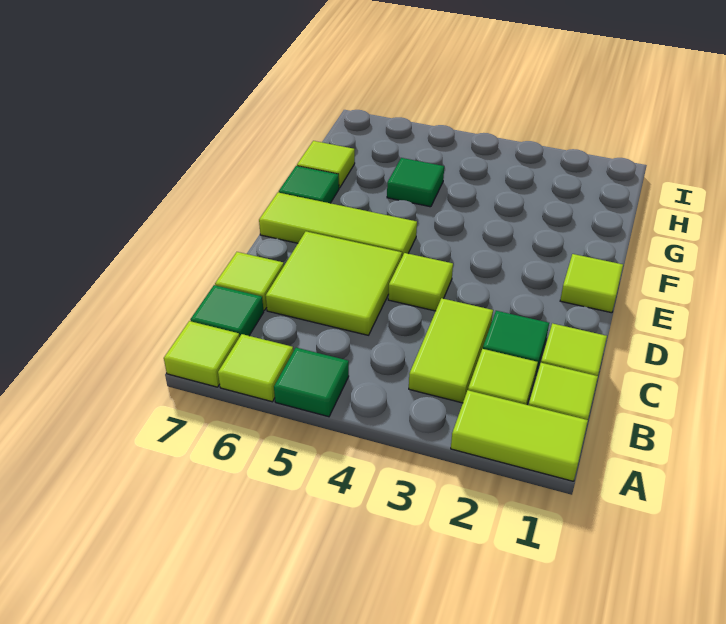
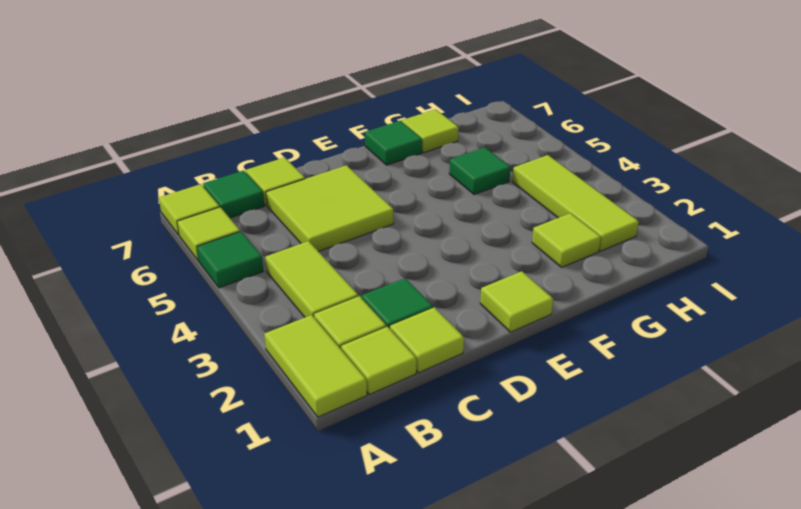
lime 1x2 tile [409,298,493,403] -> lime 1x2 tile turned to [265,241,358,317]
lime 1x1 tile [388,253,453,311] -> lime 1x1 tile moved to [532,213,601,267]
lime 1x3 tile [259,192,417,256] -> lime 1x3 tile moved to [512,155,639,251]

